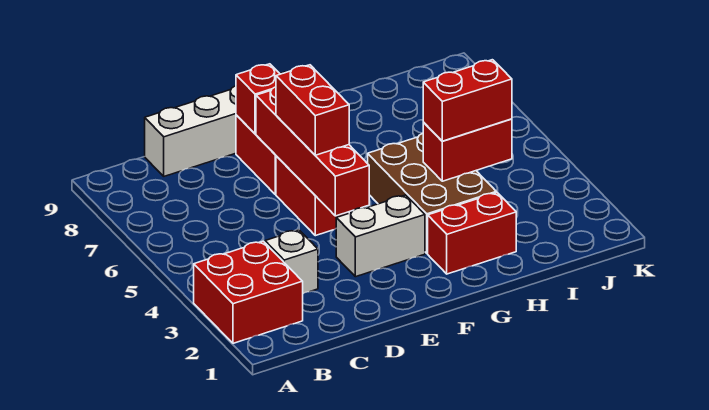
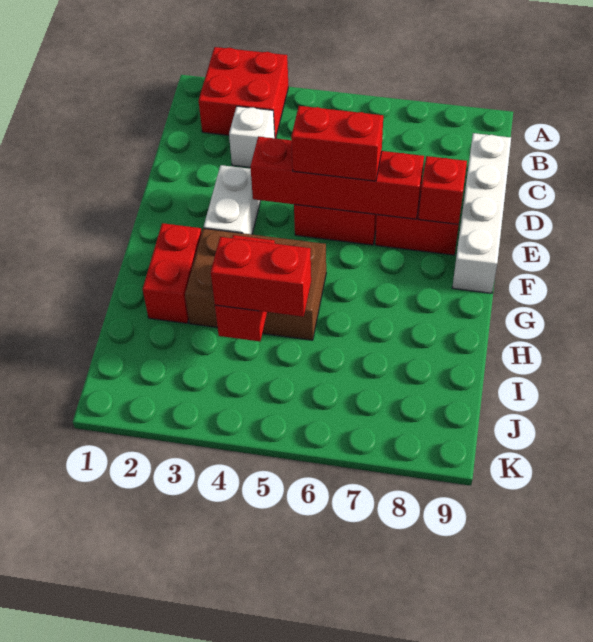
red 1x2 brick [423,60,512,141] -> red 1x2 brick turned to [211,237,311,317]

